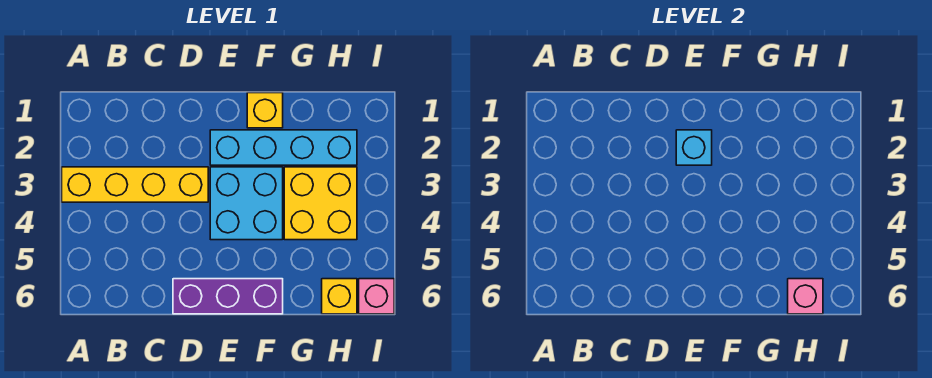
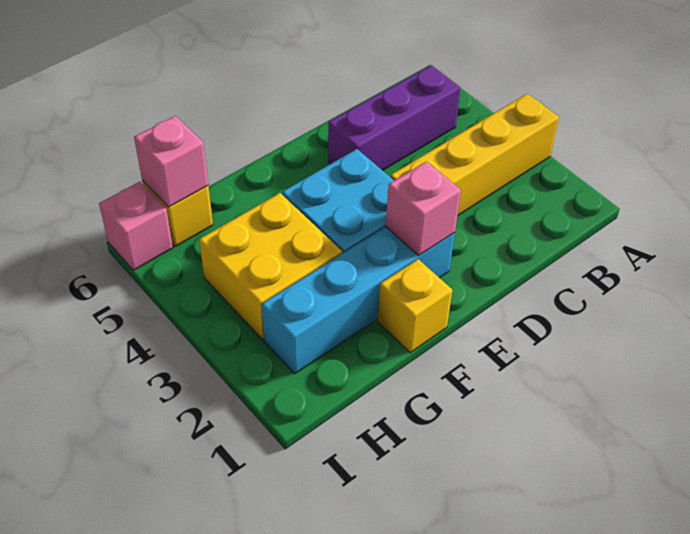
purple 1x3 brick [173,279,283,314] -> purple 1x3 brick moved to [328,65,461,171]
cyan 1x1 brick [676,130,712,165] -> pink 1x1 brick [386,161,461,256]

